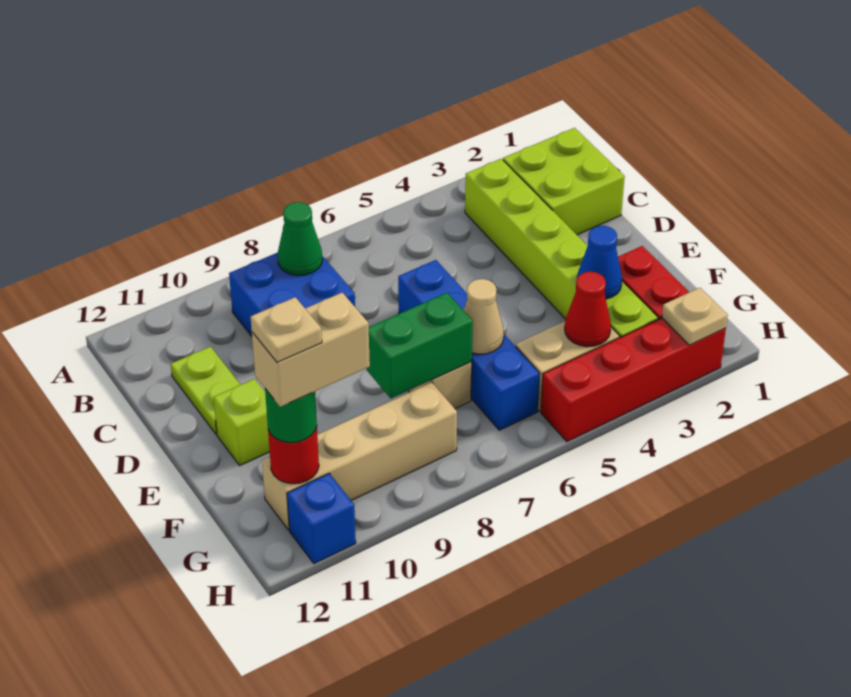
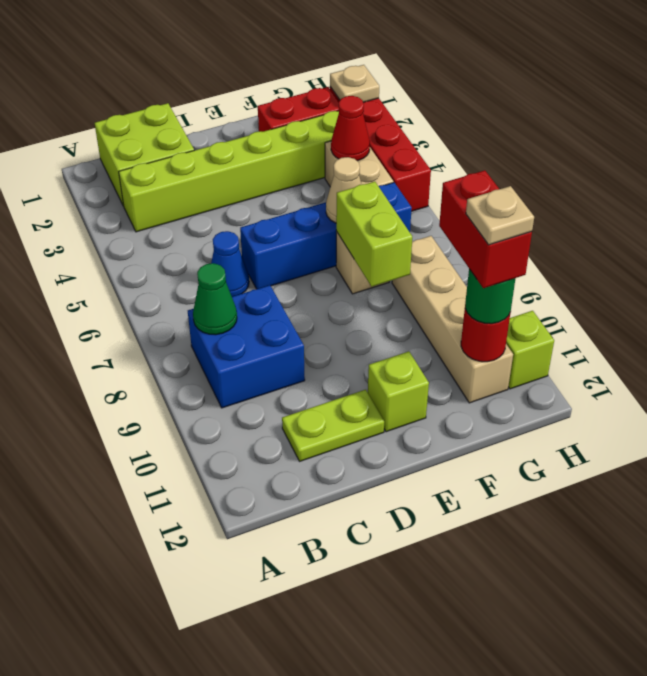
blue 1x1 cone [577,226,622,299] -> blue 1x1 cone moved to [211,231,249,297]
green 1x2 brick [366,293,473,398] -> lime 1x2 brick [336,182,412,287]
tan 1x2 brick [252,293,370,407] -> red 1x2 brick [439,170,532,288]
blue 1x1 brick [287,473,356,564] -> lime 1x1 brick [506,311,554,389]

